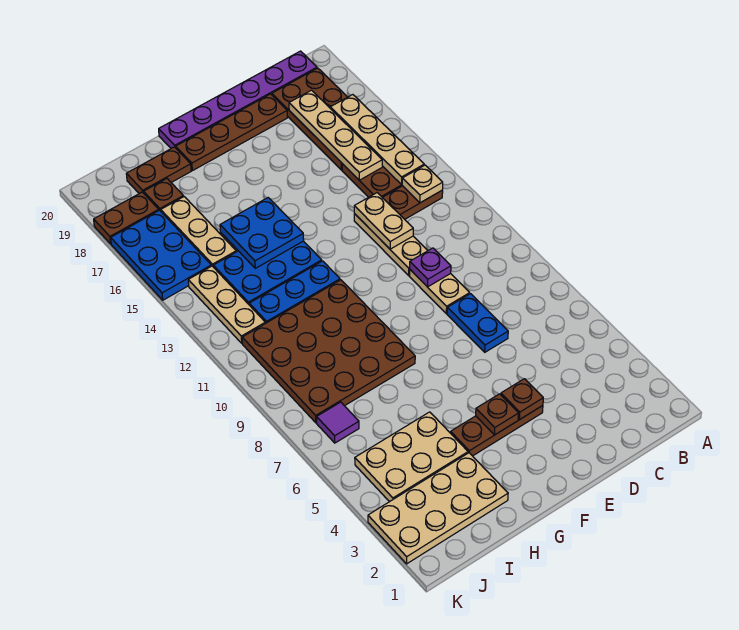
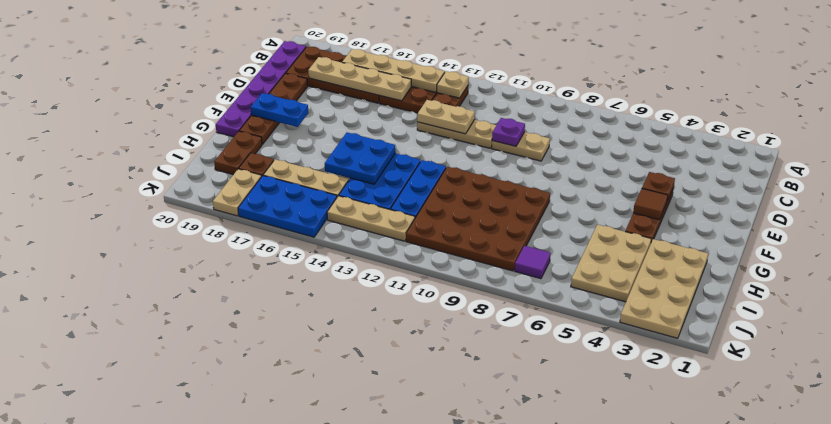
blue 1x2 plate [447,294,508,352] -> blue 1x2 plate moved to [251,93,308,127]
brown 1x1 plate [476,394,519,435] -> brown 1x1 tile [633,189,668,220]
brown 1x2 plate [94,192,159,244] -> tan 1x2 plate [213,169,262,216]

